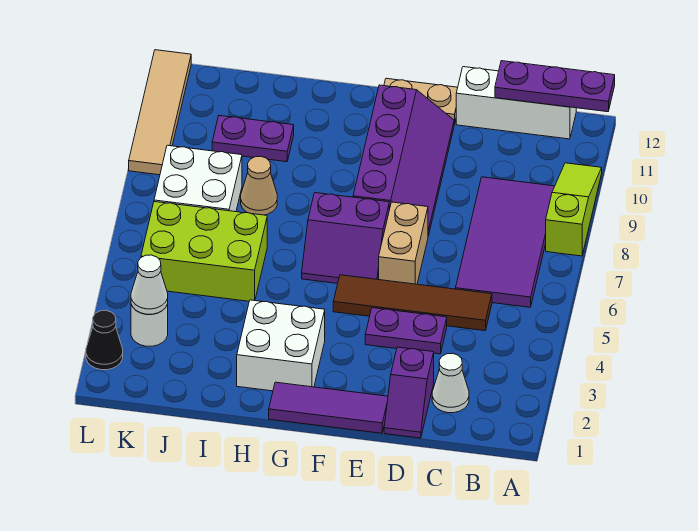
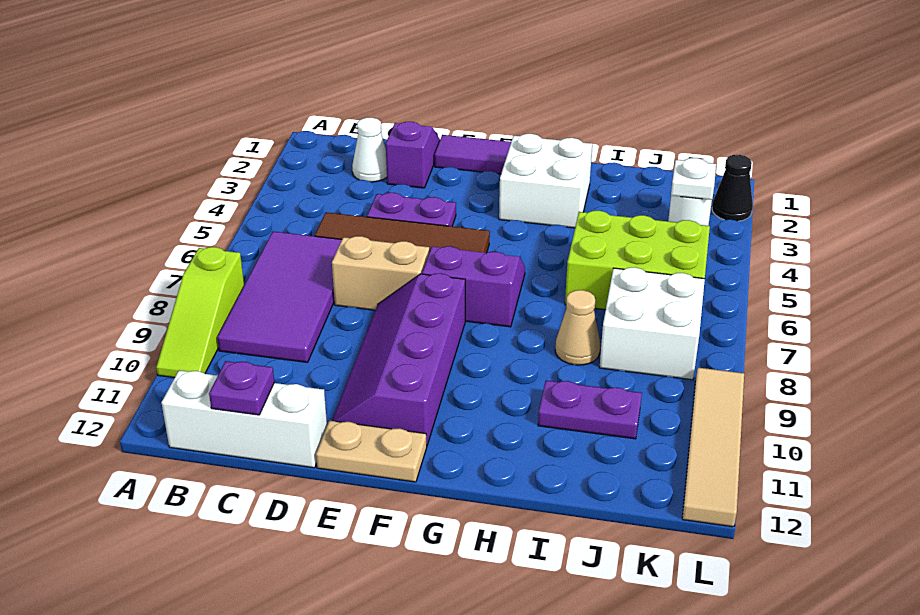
purple 1x3 plate [495,61,615,112] -> purple 1x1 plate [209,361,274,415]
tan 1x2 brick [379,202,428,284] -> tan 1x2 brick turned to [332,236,429,310]
white 1x1 cone [131,255,168,314] -> white 1x1 plate [671,158,716,200]

